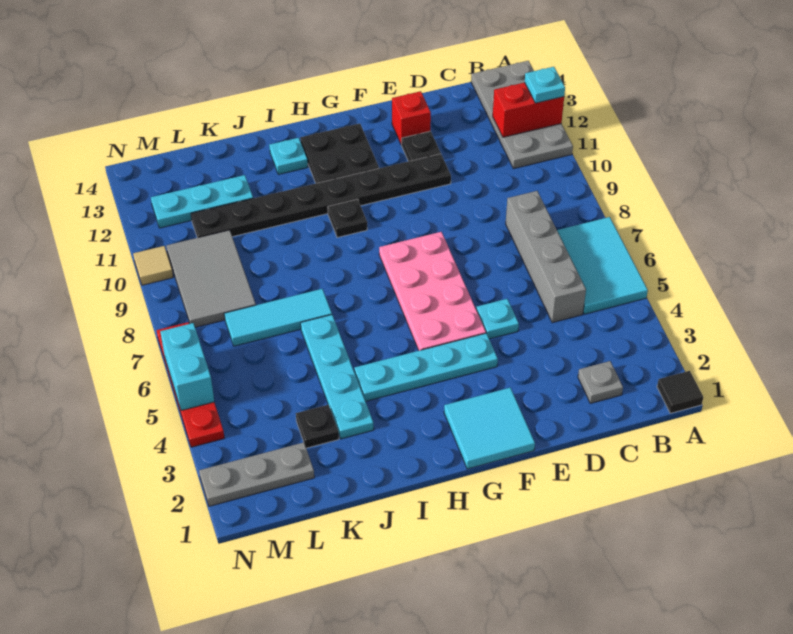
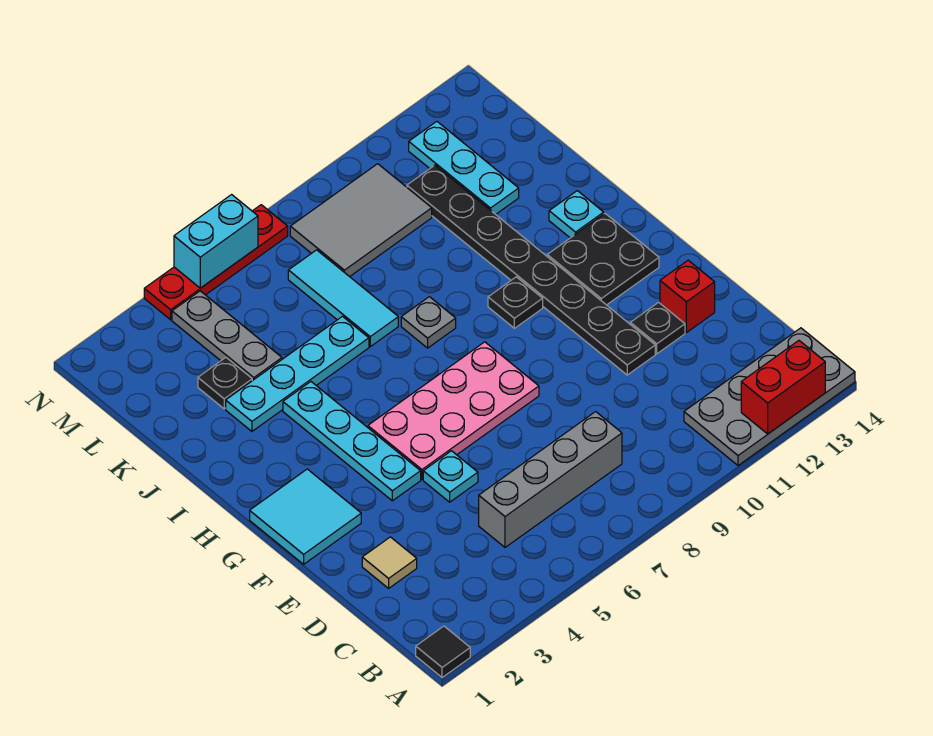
cyan 2x3 tile [557,217,648,314] -> none
red 1x2 brick [493,82,564,137] -> red 1x2 brick turned to [741,341,825,434]
cyan 1x1 plate [525,67,565,103] -> none
grey 1x1 plate [578,361,623,403] -> grey 1x1 plate moved to [401,297,456,348]
grey 1x3 plate [199,442,314,506] -> grey 1x3 plate moved to [172,291,282,381]
tan 1x1 tile [133,246,173,285] -> tan 1x1 tile moved to [362,537,417,588]

